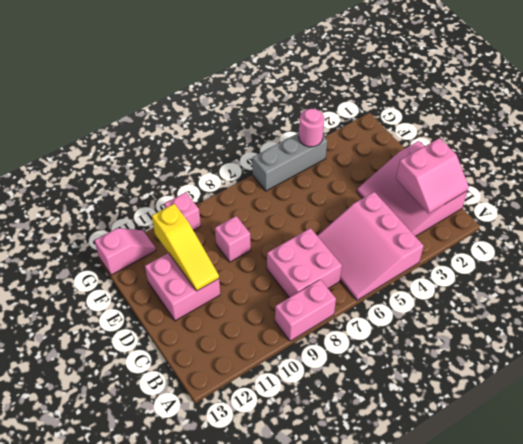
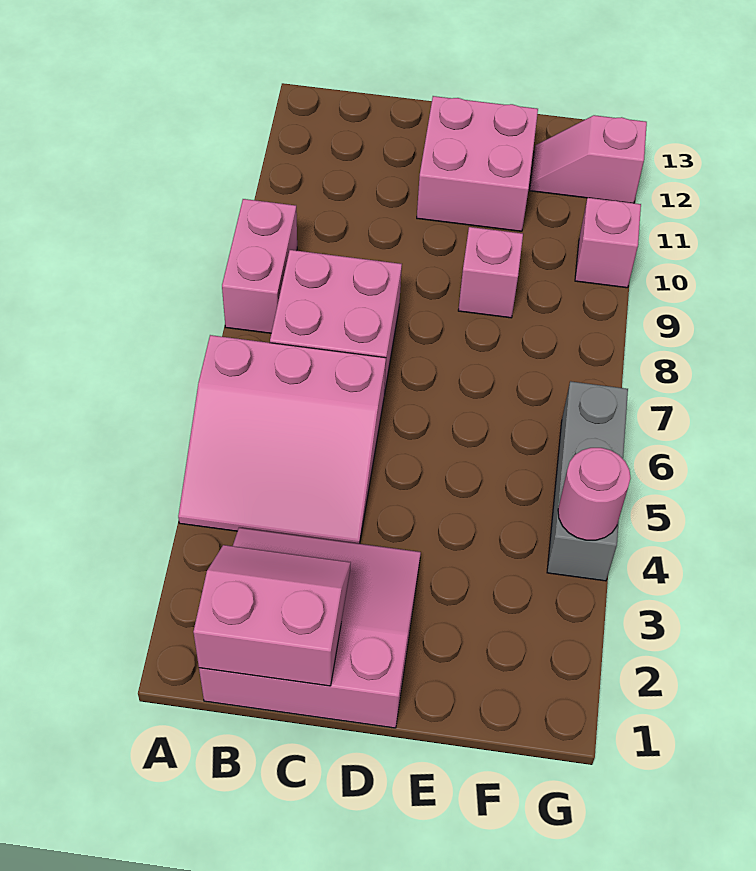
pink 3x3 slope [317,192,424,300] -> pink 3x3 slope turned to [178,335,386,544]
pink 2x2 slope [396,138,469,214] -> pink 2x2 slope turned to [193,545,351,686]
yellow 1x3 slope [152,204,219,291] -> none
pink 1x2 slope [94,228,156,275] -> pink 1x2 slope turned to [530,115,647,203]

